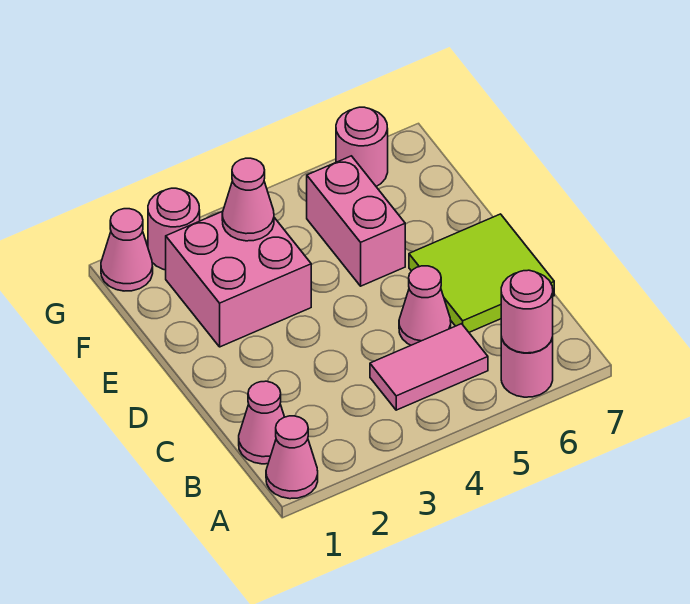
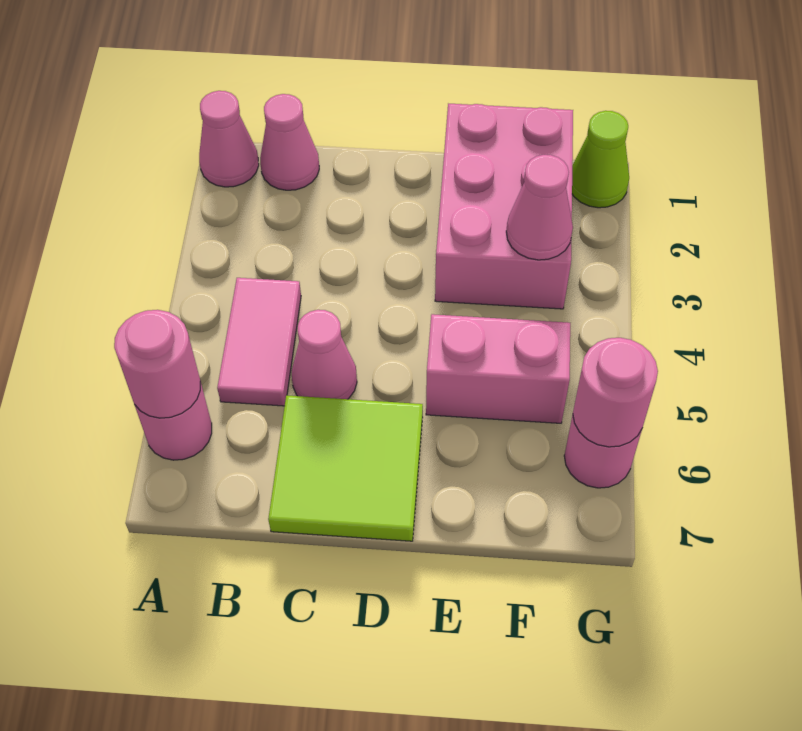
pink 2x2 brick [166,211,311,347] -> pink 2x3 brick [435,104,573,309]
pink 1x1 cone [101,209,153,291] -> lime 1x1 cone [572,111,629,208]
pink 1x1 round brick [148,188,200,270] -> pink 1x1 round brick moved to [573,338,658,447]

